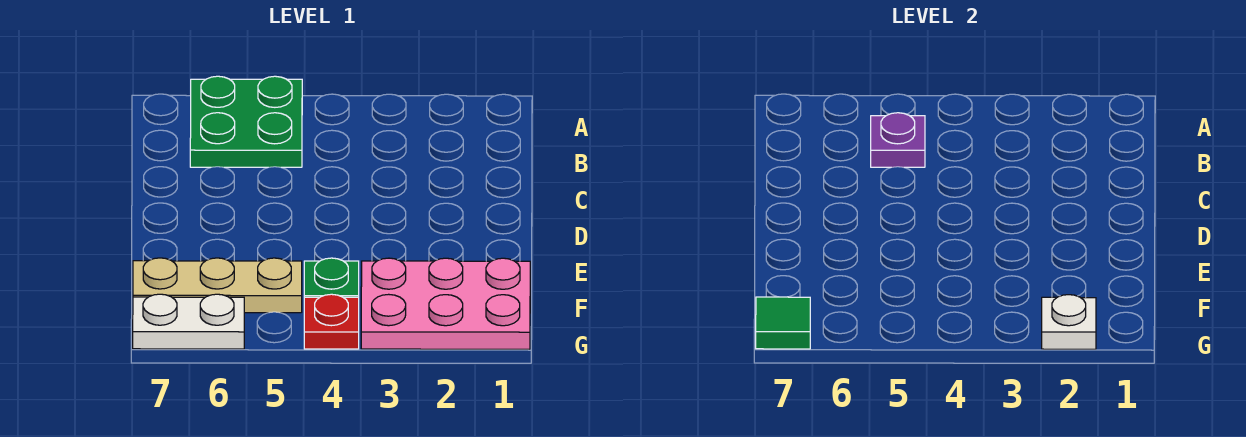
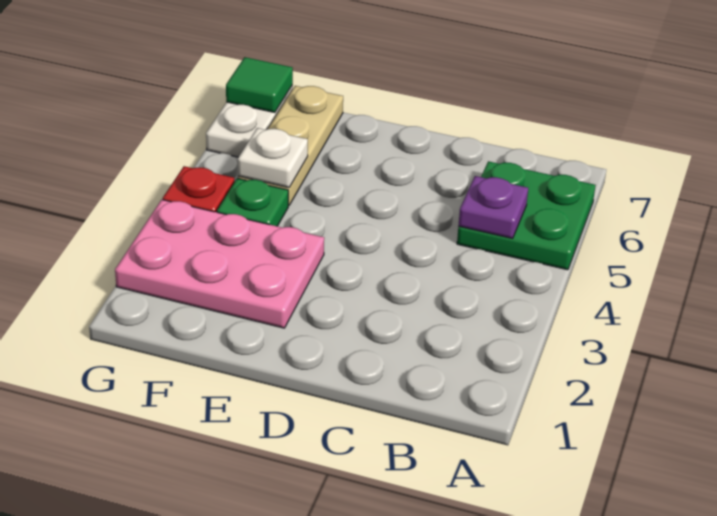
pink 2x3 plate [361,258,530,349] -> pink 2x3 plate turned to [115,200,324,328]
white 1x1 plate [1042,295,1096,349] -> white 1x1 plate moved to [238,128,308,188]

